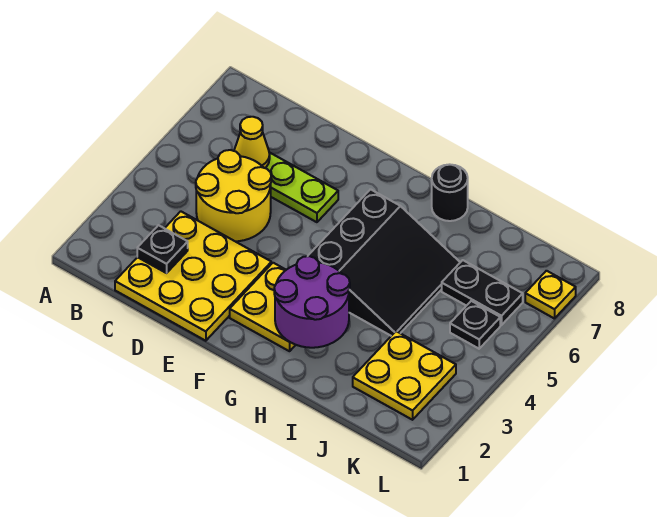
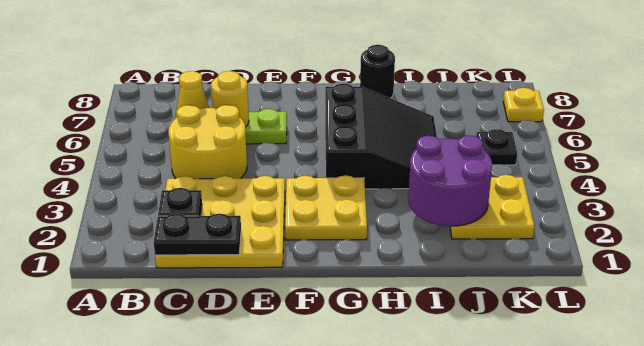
none -> yellow 1x1 round brick [211,71,249,127]
purple 2x2 round brick [274,256,350,348] -> purple 2x2 round brick moved to [408,135,492,226]
black 1x2 plate [442,260,523,325] -> black 1x2 plate moved to [154,214,241,255]

